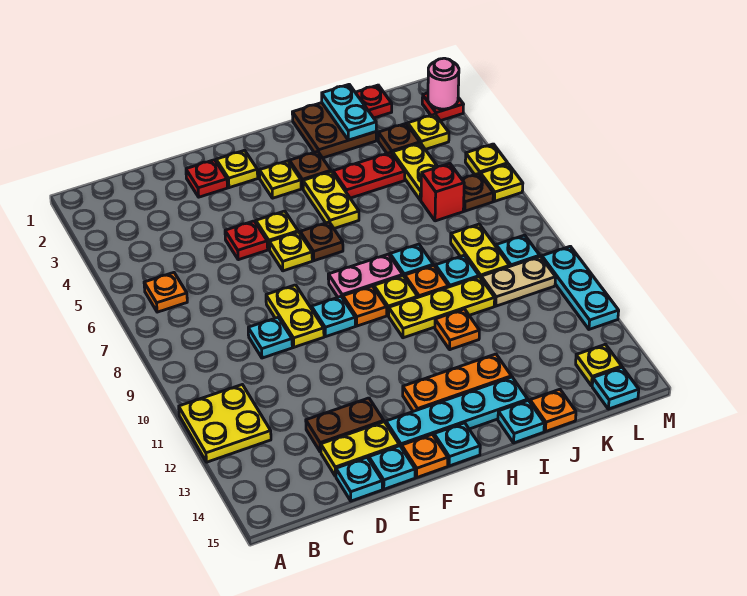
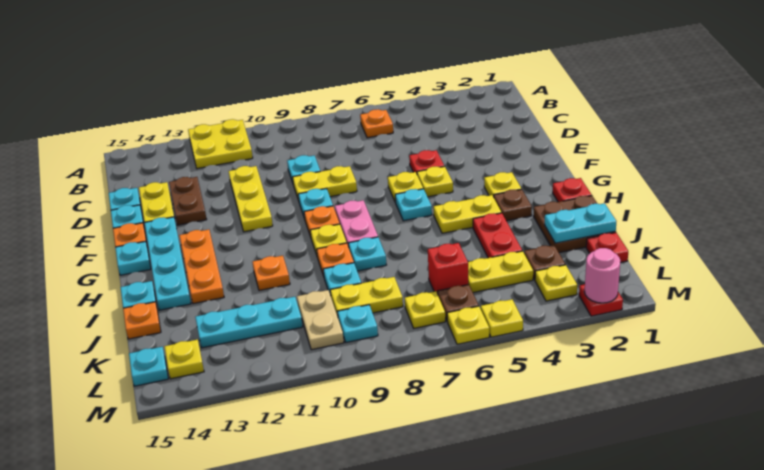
red 1x1 plate [186,160,227,197] -> red 1x1 plate moved to [553,178,592,202]
yellow 1x1 plate [216,150,258,188] -> yellow 1x1 plate moved to [405,291,445,328]
brown 1x1 plate [300,222,343,261] -> cyan 1x1 plate [395,189,432,221]
yellow 1x3 plate [389,277,495,338] -> yellow 1x3 plate moved to [229,166,273,232]
cyan 1x3 plate [542,246,619,329] -> cyan 1x3 plate moved to [195,297,303,348]

